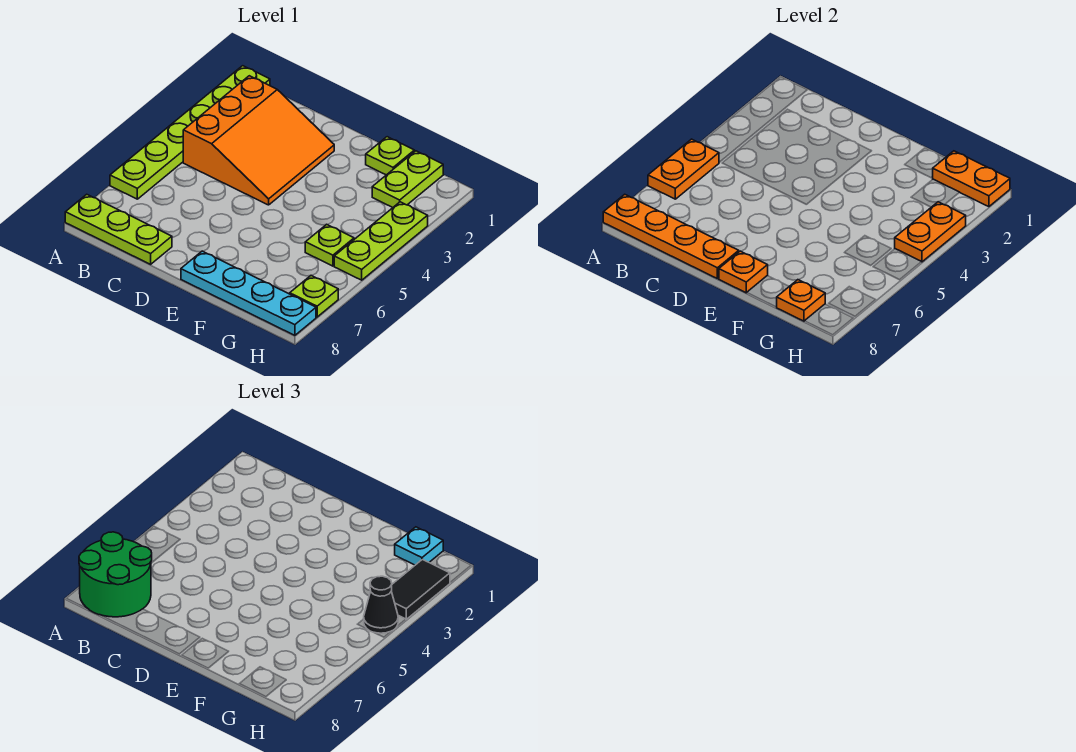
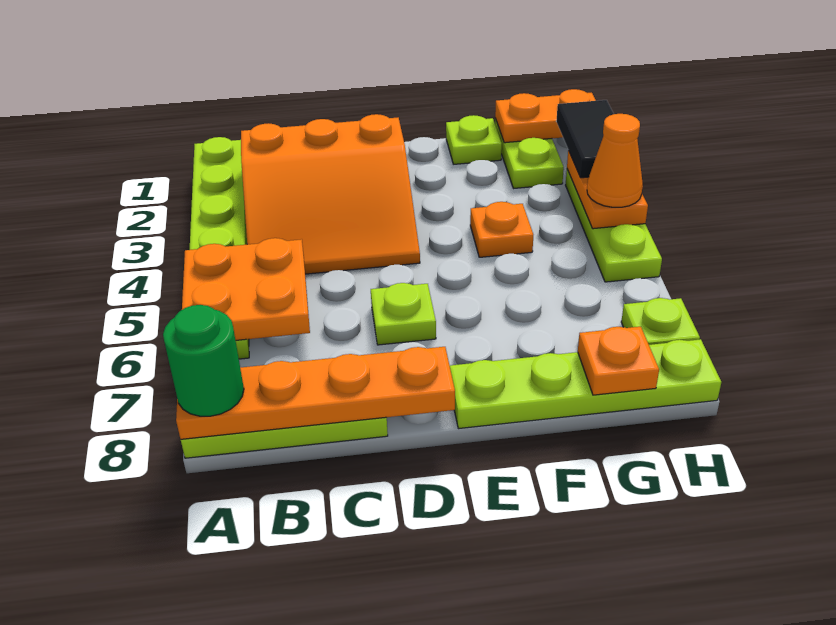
orange 1x2 plate [648,139,719,199] -> orange 2x2 plate [182,238,310,340]
green 2x2 round brick [79,532,152,617] -> green 1x1 round brick [163,305,244,416]
orange 3x3 slope [183,76,334,205] -> orange 3x3 slope turned to [241,114,420,274]
cyan 1x4 plate [181,251,316,335] -> lime 1x4 plate [450,339,721,429]
orange 1x1 plate [719,251,768,293] -> orange 1x1 plate moved to [470,202,533,257]
cyan 1x1 plate [395,527,443,565] -> none
lime 1x1 plate [305,224,354,266] -> lime 1x1 plate moved to [371,283,436,345]
black 1x1 cone [364,576,398,633] -> orange 1x1 cone [587,114,643,207]

